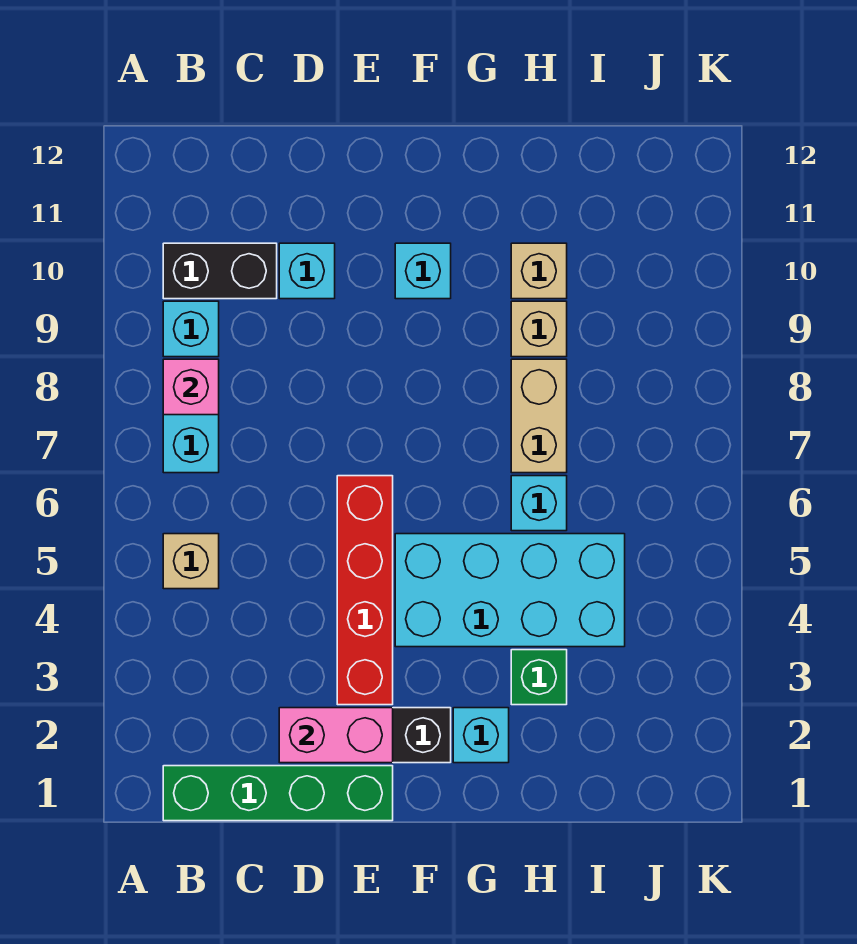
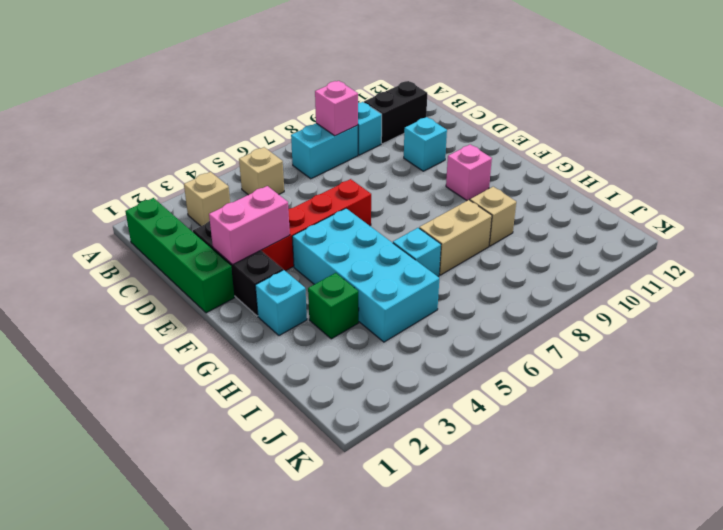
black 1x2 brick [163,243,277,299] -> black 1x2 brick turned to [364,81,427,144]
pink 1x2 brick [279,708,393,763] -> pink 1x2 brick turned to [209,186,290,265]
cyan 1x1 brick [395,243,451,299] -> pink 1x1 brick [446,144,492,201]
tan 1x1 brick [511,243,567,299] -> tan 1x1 brick moved to [184,172,230,226]

